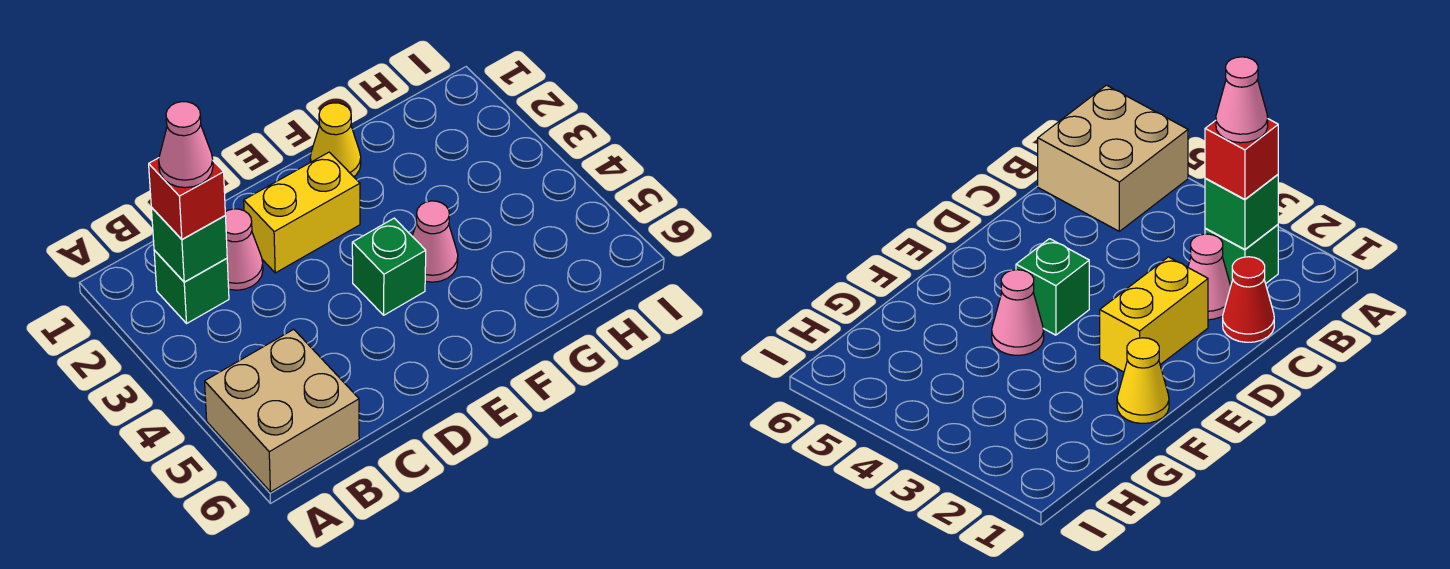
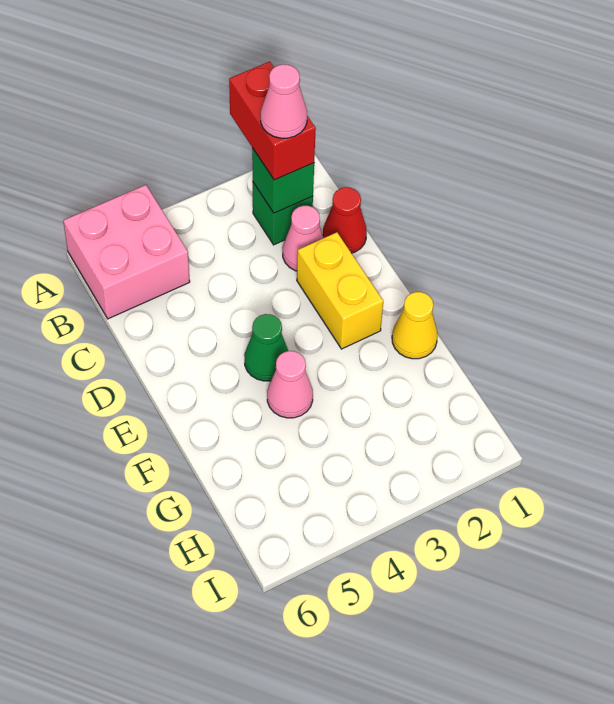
tan 2x2 brick [205,329,359,492] -> pink 2x2 brick [63,185,190,319]
red 1x1 brick [149,158,225,239] -> red 1x2 brick [229,62,316,180]
green 1x1 brick [352,218,426,315] -> green 1x1 cone [244,314,288,381]

